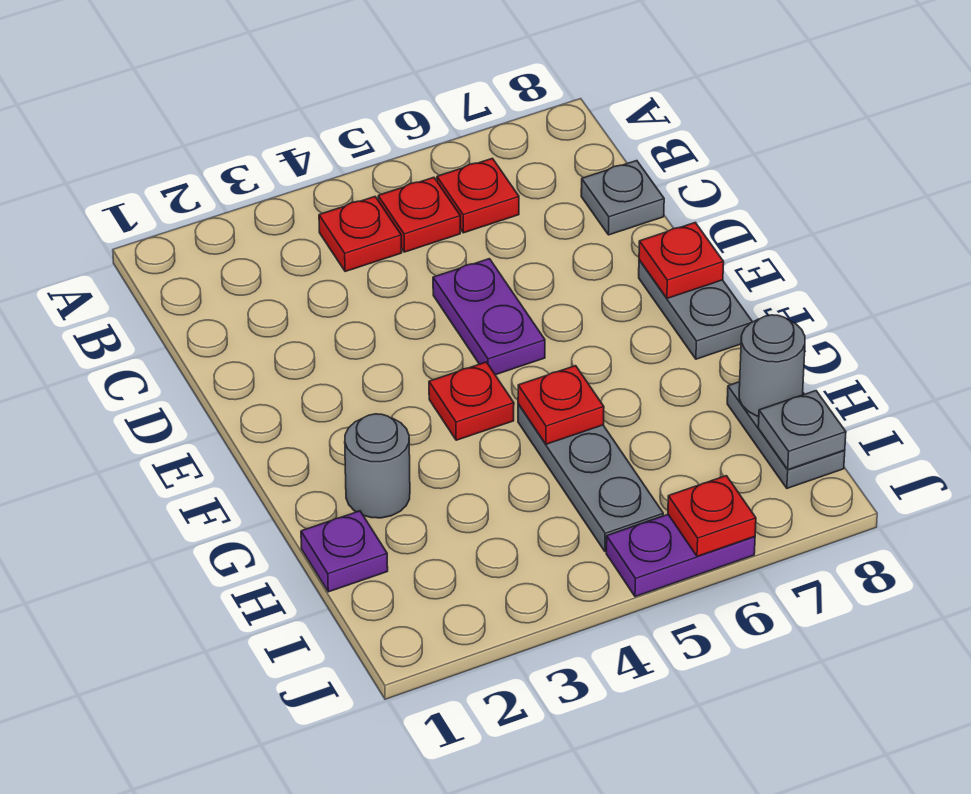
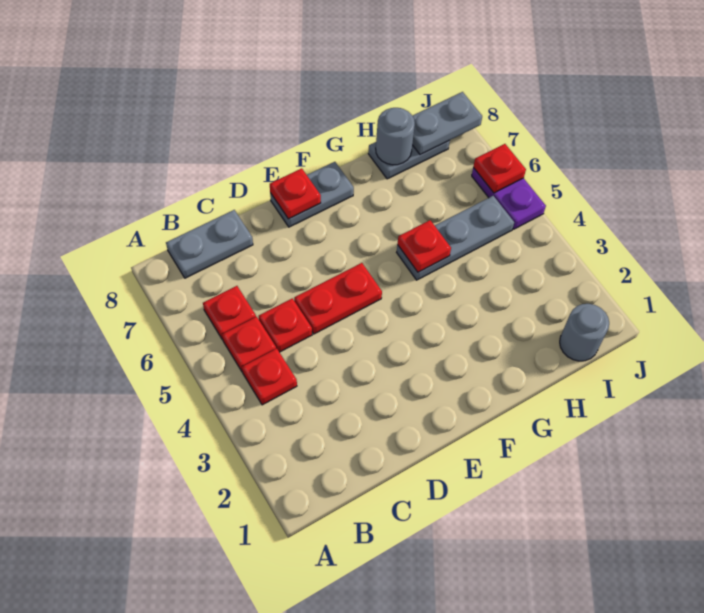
grey 1x1 plate [581,161,664,235] -> grey 1x2 plate [166,210,253,278]
purple 1x2 plate [433,259,545,375] -> red 1x2 plate [294,263,382,334]
red 1x1 plate [429,362,514,440] -> red 1x1 plate moved to [259,298,312,352]
grey 1x1 round brick [345,414,410,518] -> grey 1x1 round brick moved to [560,304,609,361]
purple 1x1 plate [301,511,388,592] -> none
grey 1x1 plate [758,391,846,470] -> grey 1x2 plate [412,92,482,155]

